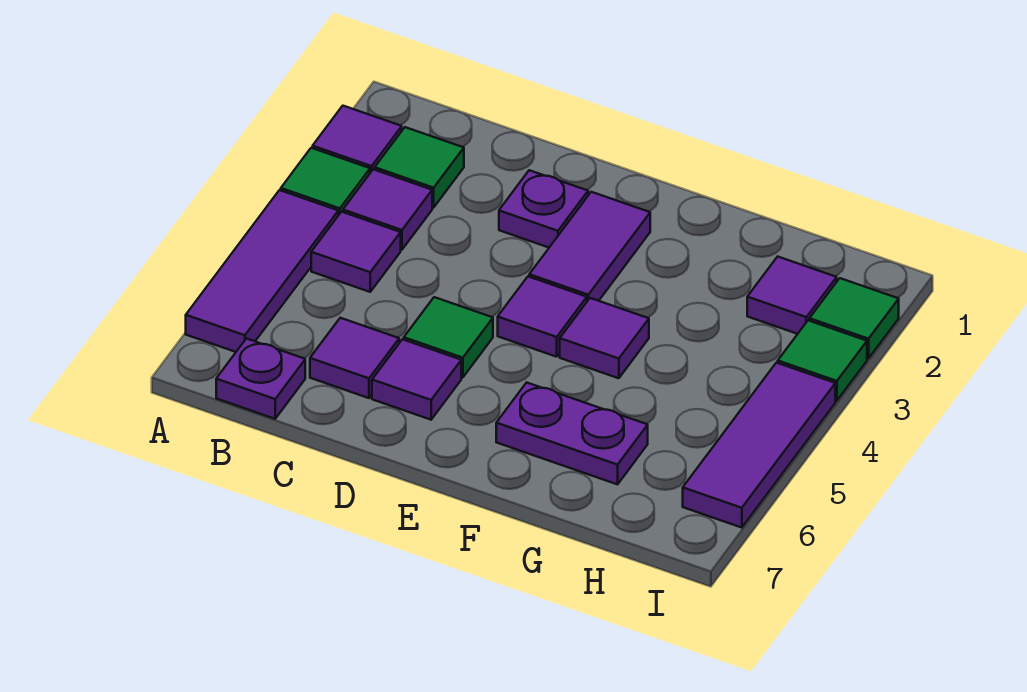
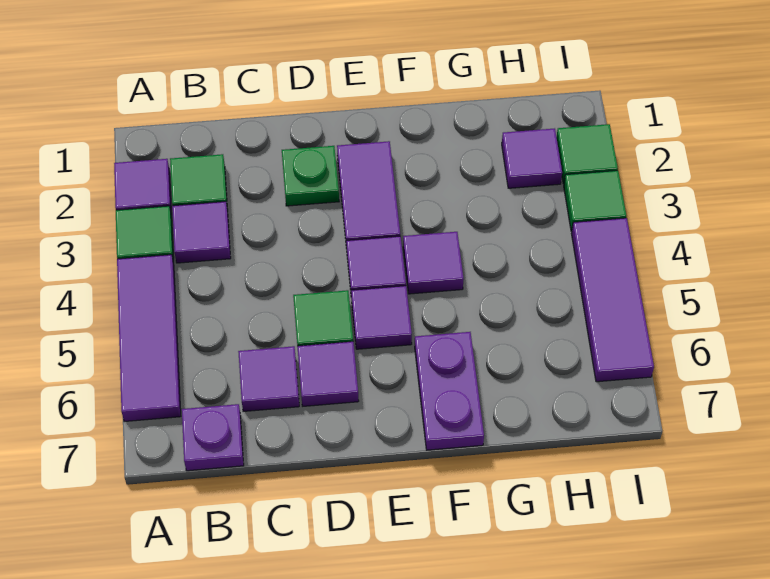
purple 1x1 tile [311,212,401,292] -> purple 1x1 tile moved to [351,286,412,349]
purple 1x1 plate [499,170,588,247] -> green 1x1 plate [282,146,339,206]
purple 1x2 plate [496,383,648,484] -> purple 1x2 plate turned to [415,332,484,450]

